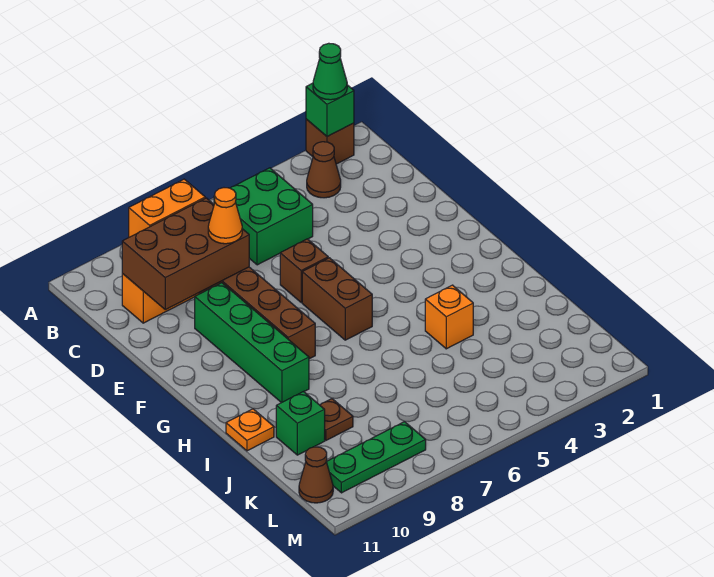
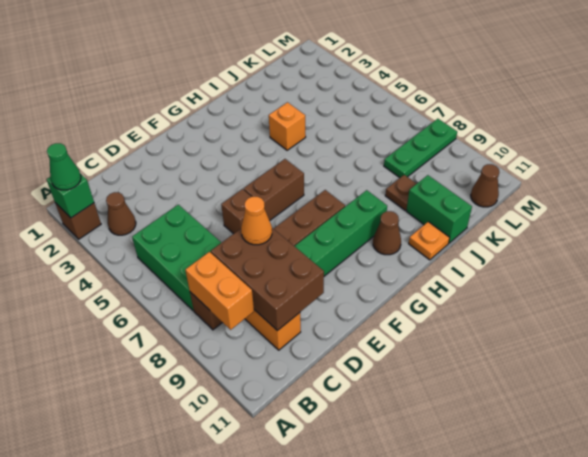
green 2x2 brick [214,168,313,265] -> green 2x3 brick [132,205,221,310]
none -> brown 1x1 cone [373,211,401,255]
green 1x1 brick [276,392,325,455] -> green 1x2 brick [406,175,472,243]
green 1x3 plate [327,422,426,493] -> green 1x3 plate turned to [384,119,457,178]

